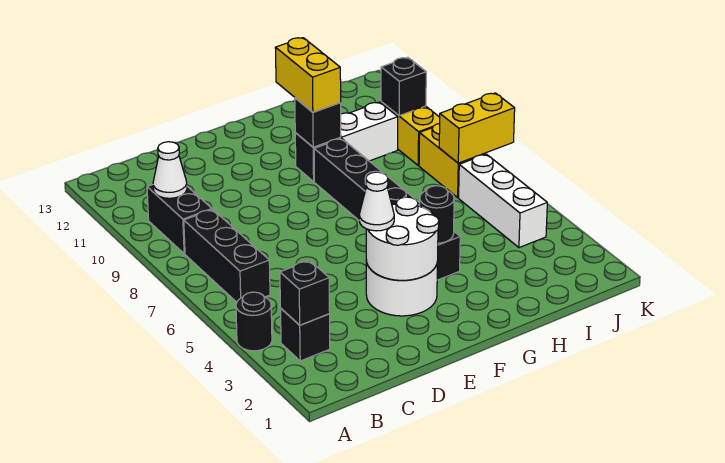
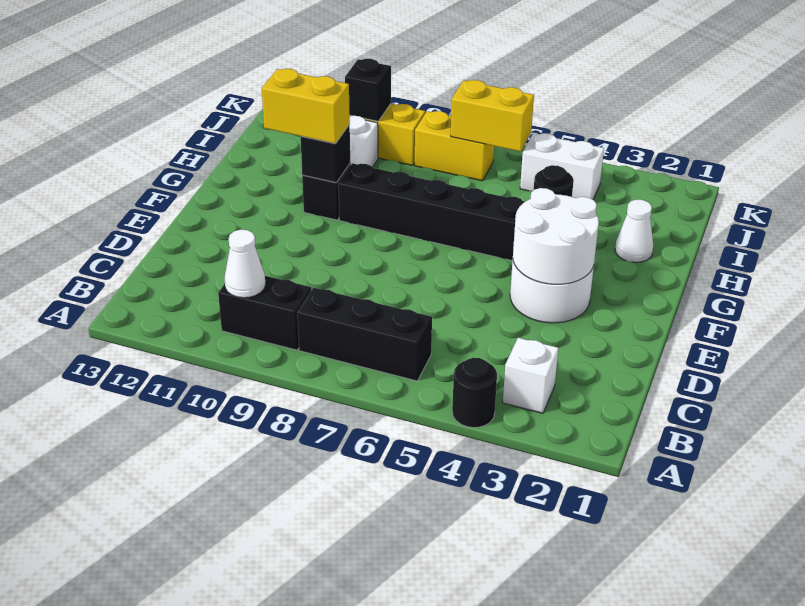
black 1x1 brick [281,309,330,361] -> white 1x1 brick [503,338,558,413]
black 1x1 brick [280,260,330,325] -> none
white 1x1 cone [359,172,394,231] -> white 1x1 cone moved to [615,200,653,263]
white 1x3 brick [459,154,547,248] -> white 1x2 brick [520,133,604,199]
yellow 1x2 brick [439,93,515,163] -> yellow 1x2 brick turned to [451,80,534,151]

